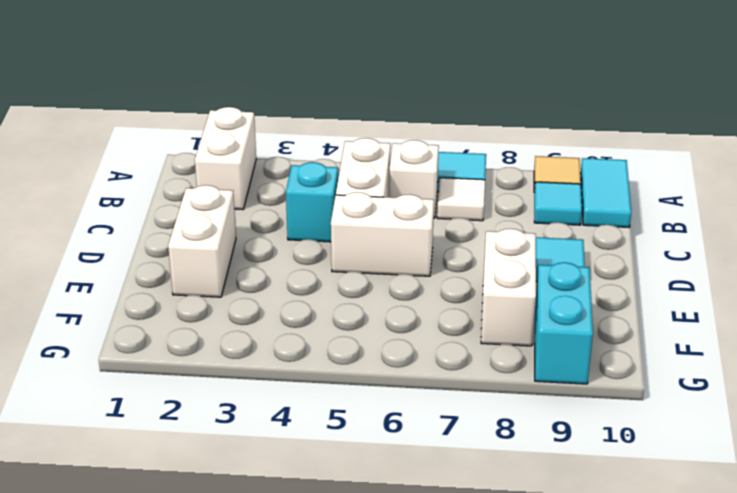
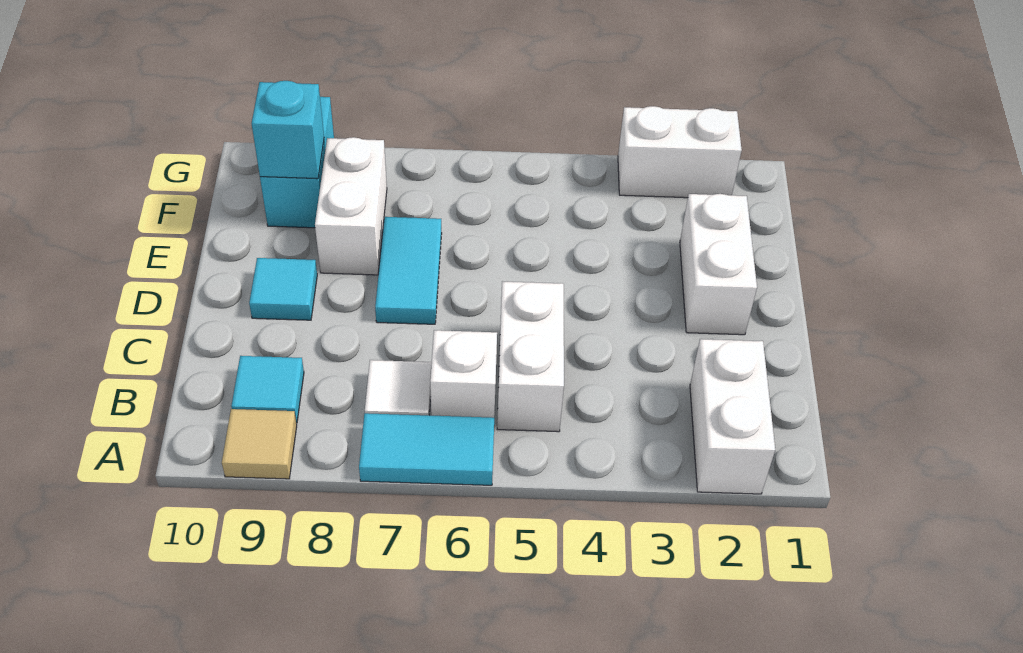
cyan 1x2 tile [580,158,631,227] -> cyan 1x2 tile moved to [375,217,442,324]
cyan 1x1 brick [286,162,338,242] -> cyan 1x1 brick moved to [252,81,324,179]
white 1x2 brick [331,192,434,276] -> white 1x2 brick moved to [618,106,742,198]

